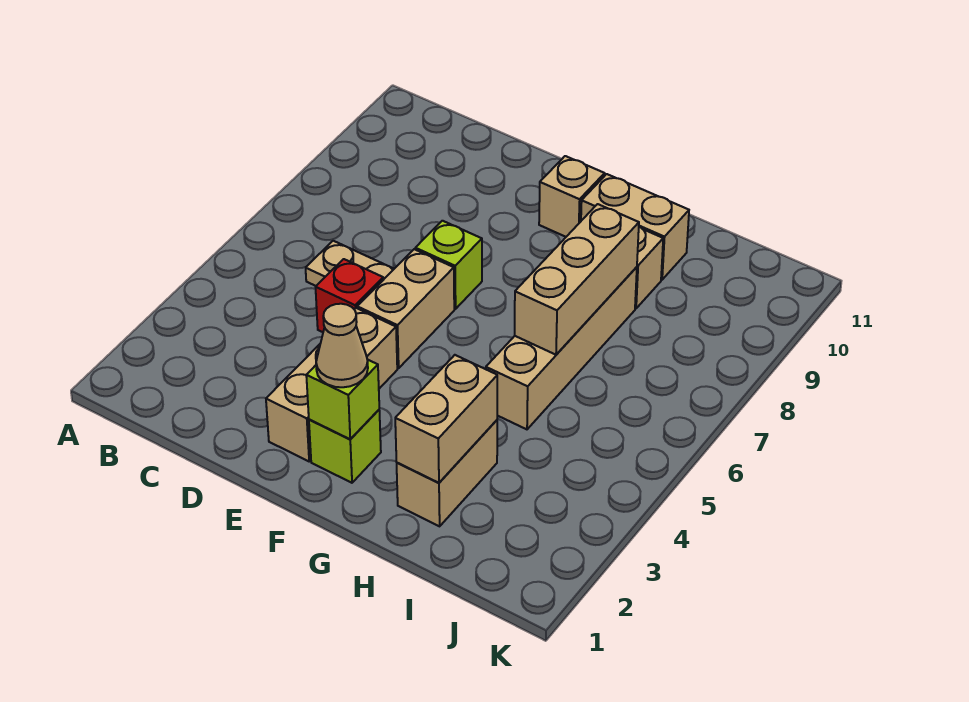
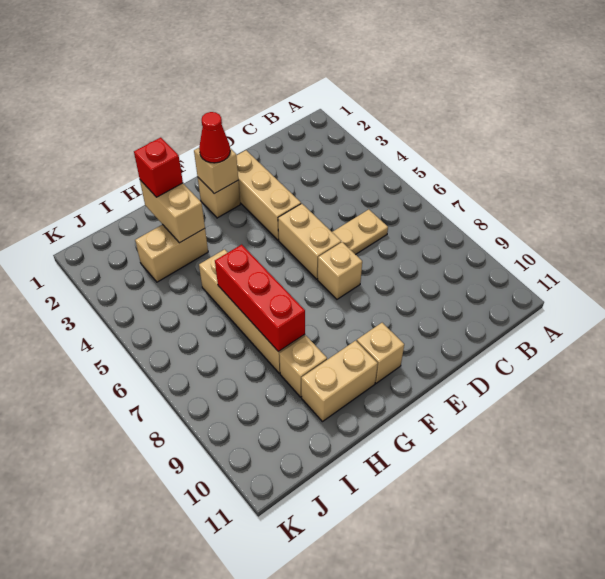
red 1x1 brick [316,259,383,332] -> red 1x1 brick moved to [134,138,183,197]
lime 1x1 brick [415,221,482,309] -> tan 1x1 brick [318,242,362,299]
lime 1x1 brick [309,410,381,483] -> tan 1x1 brick [198,178,240,218]
lime 1x1 brick [306,359,379,439] -> tan 1x1 brick [194,148,238,194]
tan 1x1 cone [316,304,368,387] -> red 1x1 cone [199,112,230,163]
tan 1x2 brick [397,420,497,526] -> tan 1x2 brick turned to [135,224,208,282]
tan 1x3 brick [515,204,639,355] -> red 1x3 brick [215,245,305,352]

